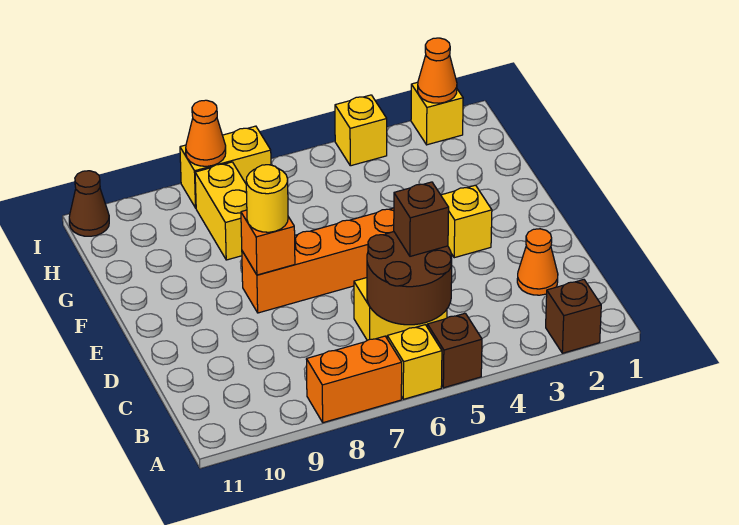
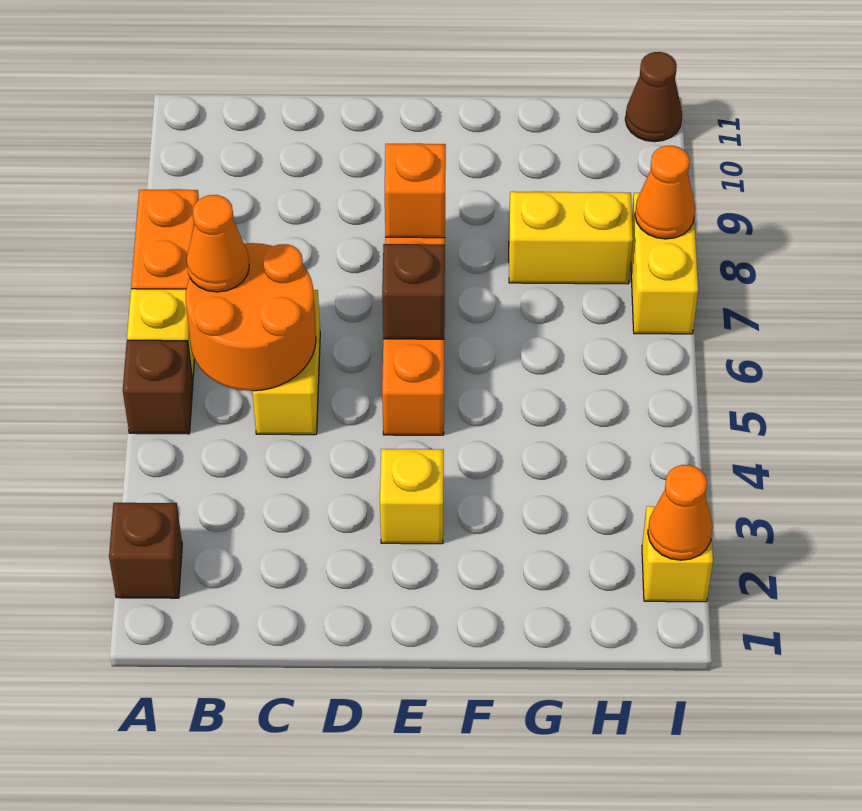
brown 2x2 round brick [367,232,452,325] -> orange 2x2 round brick [186,243,316,391]
orange 1x1 cone [517,229,558,295] -> orange 1x1 cone moved to [187,195,249,292]
brown 1x1 brick [394,182,449,256] -> brown 1x1 brick moved to [382,244,445,339]
yellow 1x1 round brick [246,165,288,232] -> none
yellow 1x1 brick [335,95,387,166] -> none

